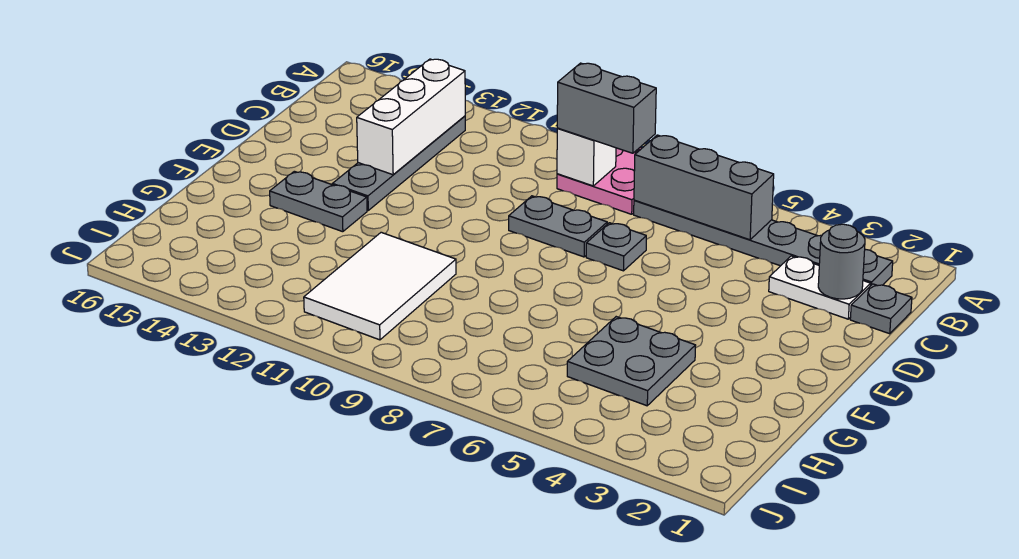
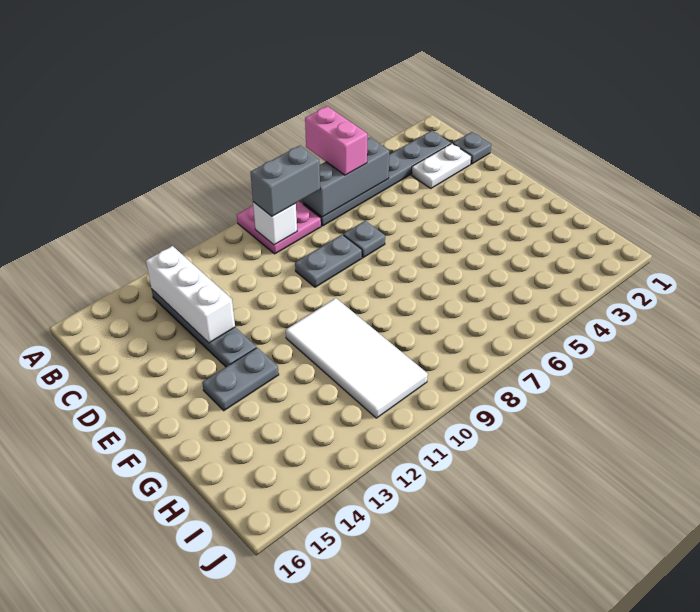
none -> pink 1x2 brick [305,106,367,175]
grey 1x1 round brick [818,224,865,299] -> none
grey 2x2 plate [567,317,696,406] -> none
white 2x3 tile [304,232,456,340] -> white 2x4 tile [286,298,428,418]

